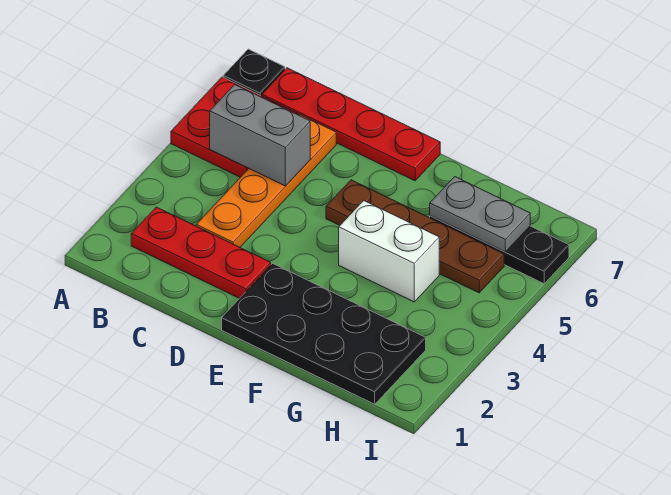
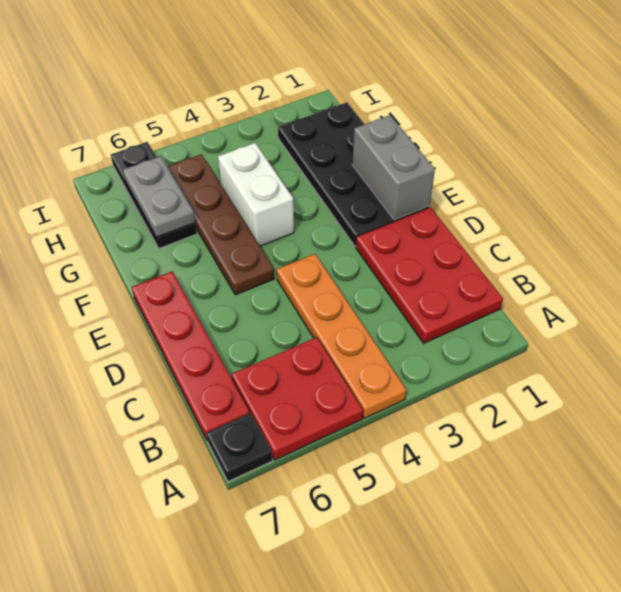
red 1x3 plate [131,207,271,298] -> red 2x3 plate [356,207,503,343]
grey 1x2 brick [210,85,310,186] -> grey 1x2 brick moved to [352,115,435,220]
orange 1x4 plate [196,114,336,247] -> orange 1x4 plate turned to [277,254,407,418]

